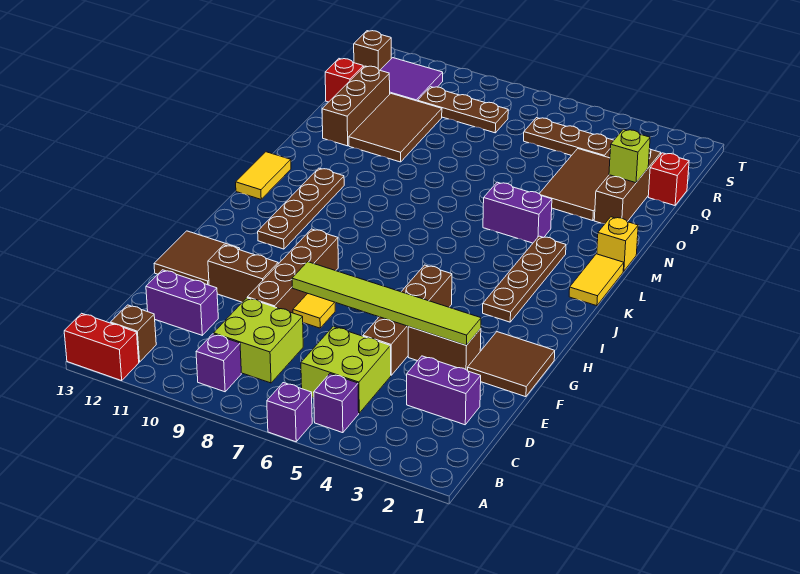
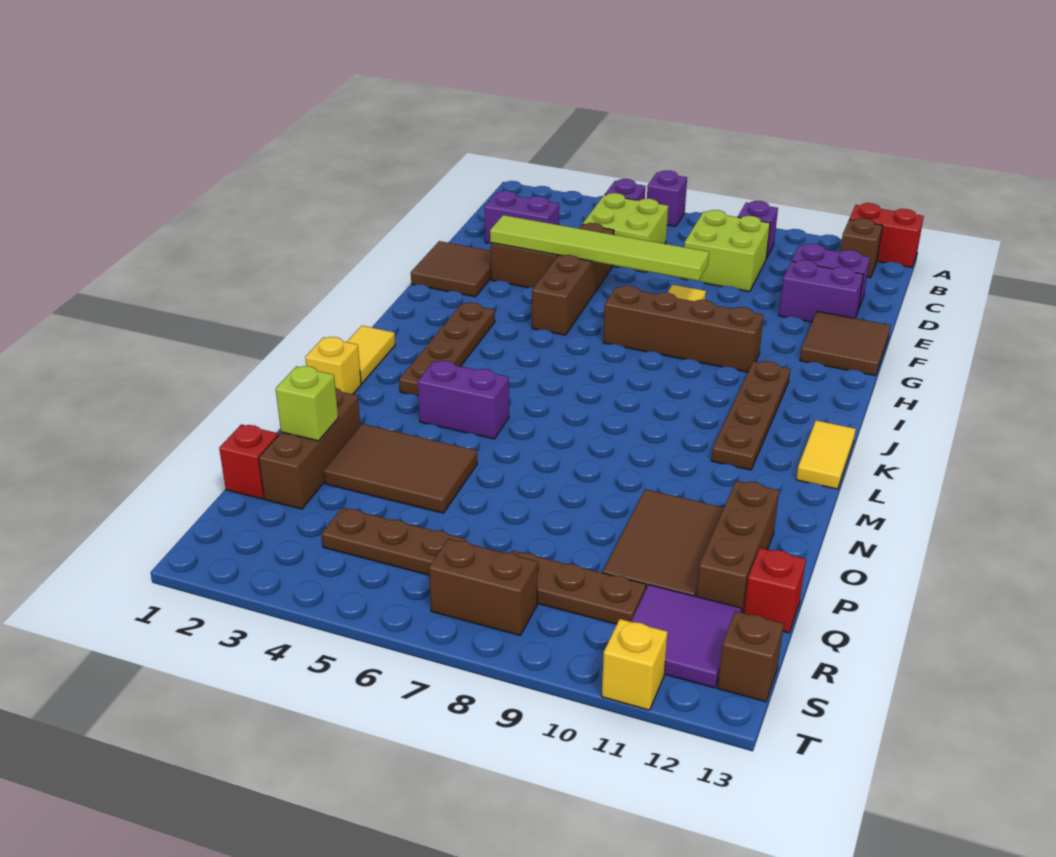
brown 1x4 brick [247,229,338,313] -> brown 1x4 brick turned to [603,286,764,372]
none -> purple 1x2 brick [779,260,864,322]
brown 1x2 brick [208,245,278,302] -> brown 1x2 brick moved to [429,539,538,635]
brown 2x3 tile [539,149,610,221] -> brown 2x3 tile turned to [324,424,477,513]
none -> yellow 1x1 brick [602,619,668,710]

